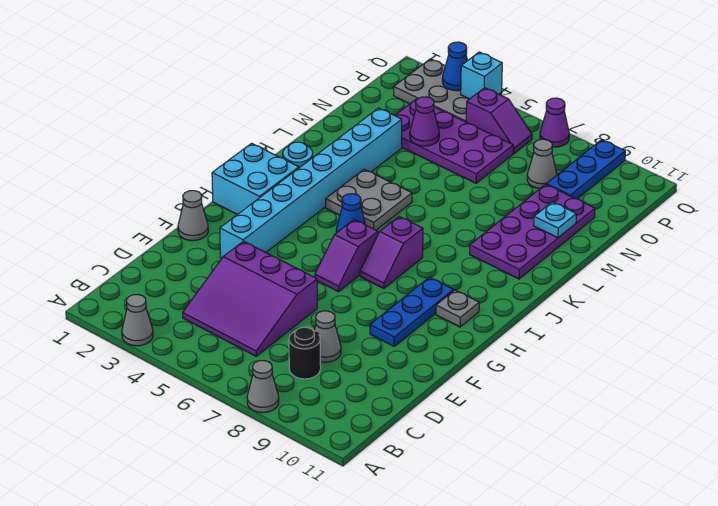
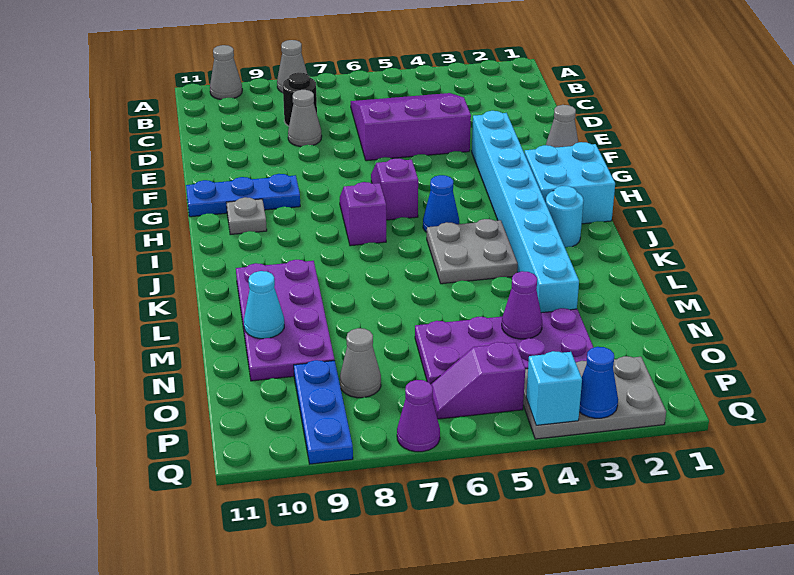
grey 1x1 cone [122,295,153,346] -> grey 1x1 cone moved to [210,45,242,99]
blue 1x3 plate [370,277,454,346] -> blue 1x3 plate turned to [186,174,300,217]
cyan 1x1 plate [534,202,576,238] -> cyan 1x1 cone [244,271,284,339]

